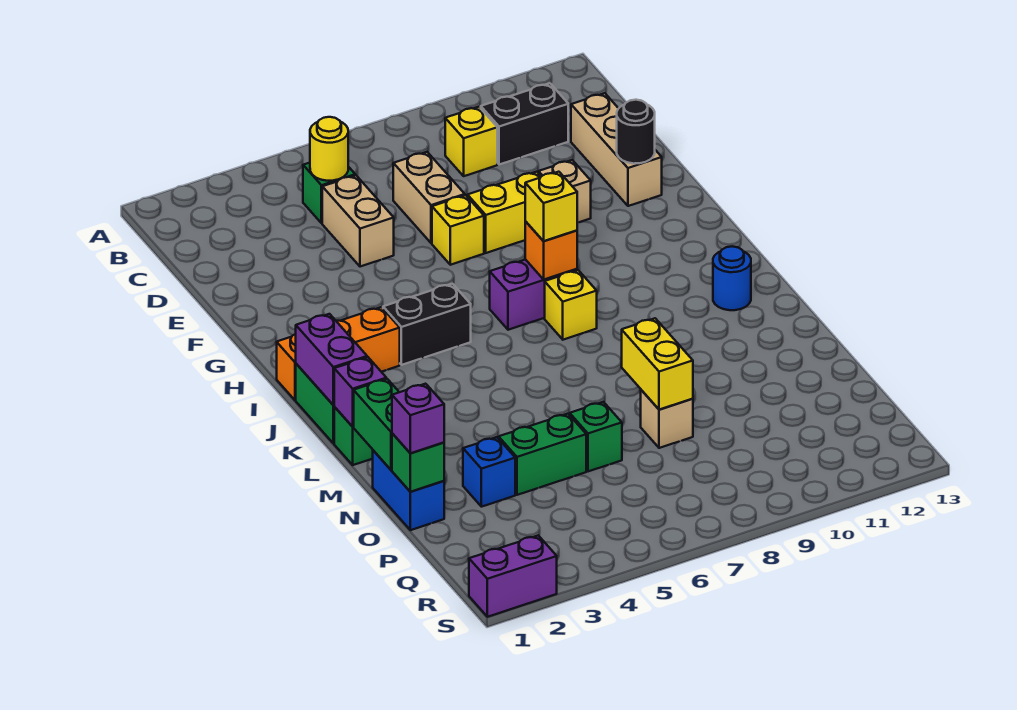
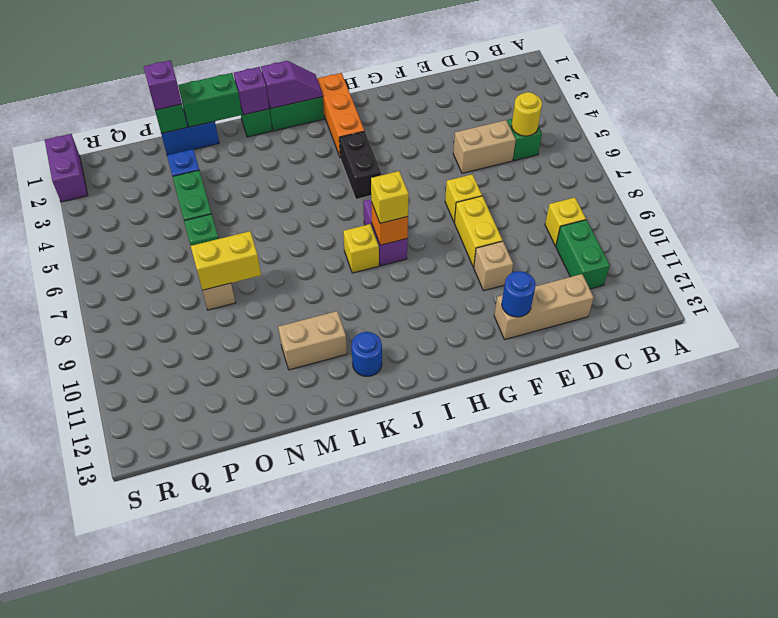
black 1x2 brick [481,83,568,165] -> green 1x2 brick [556,220,610,289]
tan 1x2 brick [393,152,465,243] -> tan 1x2 brick moved to [278,311,347,370]
black 1x1 round brick [617,100,655,164] -> blue 1x1 round brick [502,271,536,317]
purple 1x2 brick [296,314,367,405] -> purple 1x2 slope [261,61,322,108]

